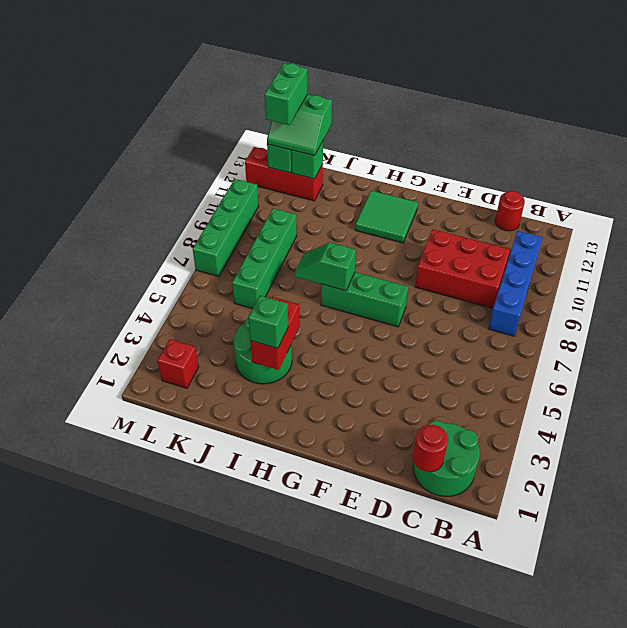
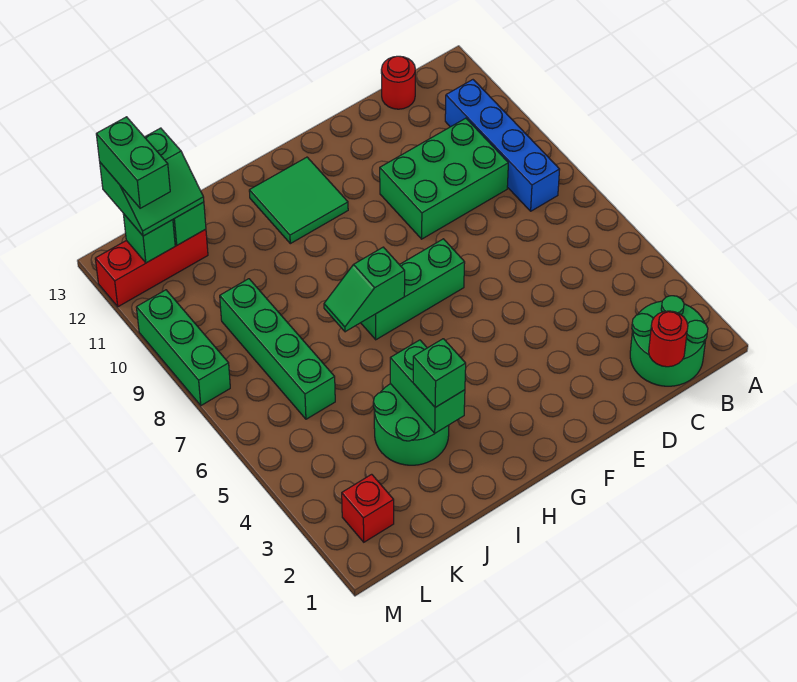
red 2x3 brick [415,229,510,308] -> green 2x3 brick [380,118,508,239]
red 1x2 brick [250,297,300,370] -> green 1x2 brick [390,340,465,433]
green 1x4 brick [193,179,259,277] -> green 1x3 brick [136,290,230,405]

